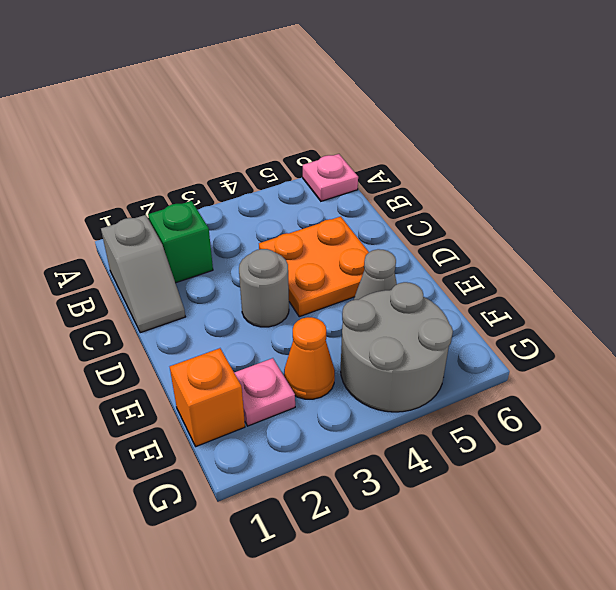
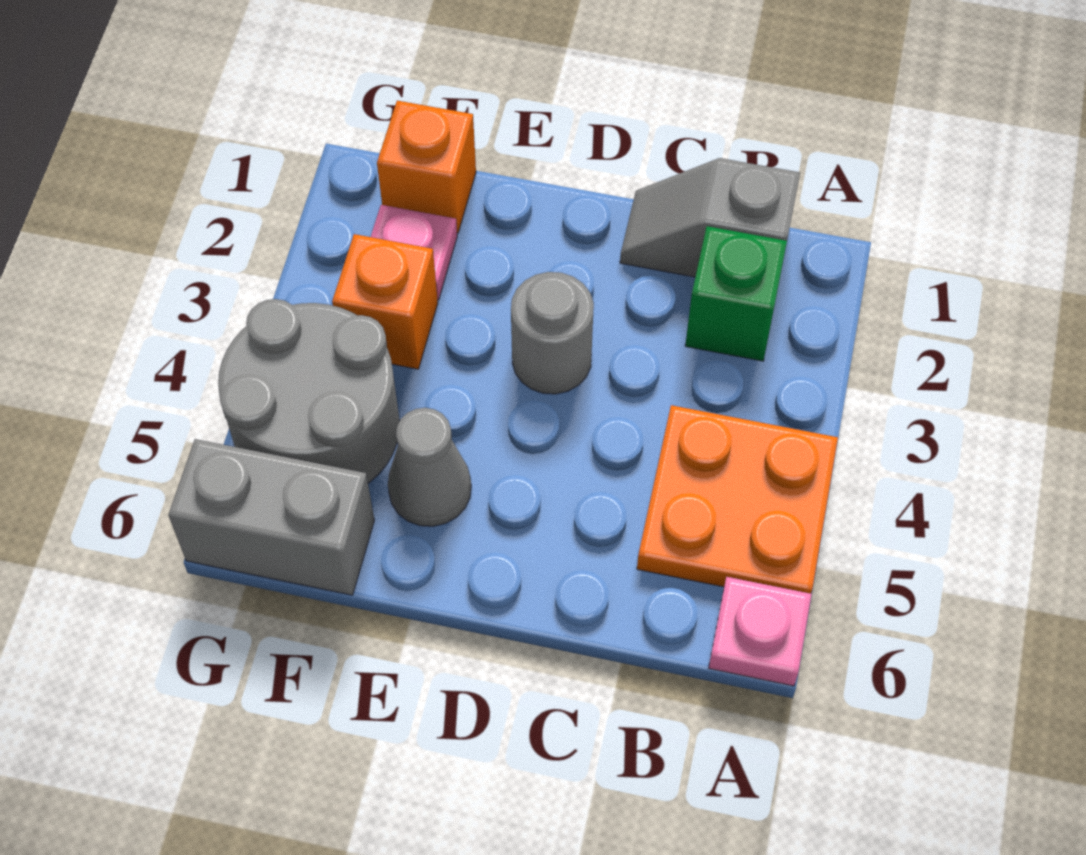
orange 2x2 plate [259,217,369,317] -> orange 2x2 plate moved to [637,405,838,594]
orange 1x1 cone [284,317,335,399] -> orange 1x1 brick [332,234,438,369]
none -> grey 1x2 brick [168,439,374,595]

